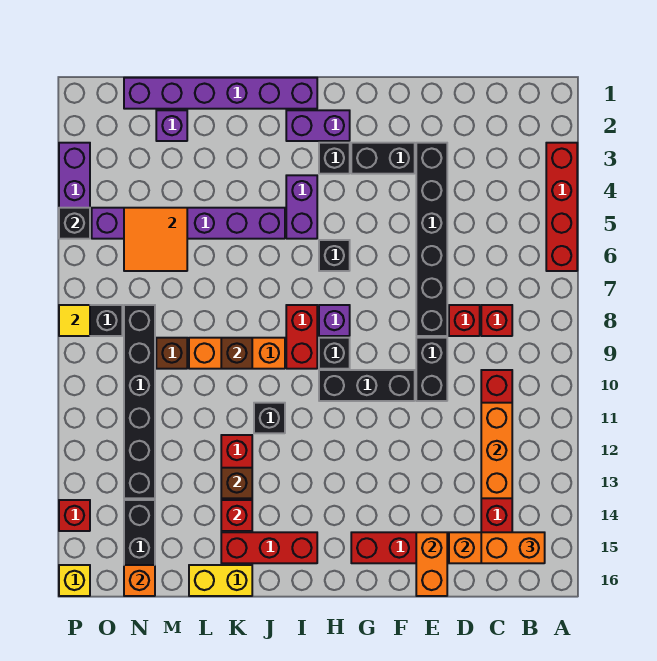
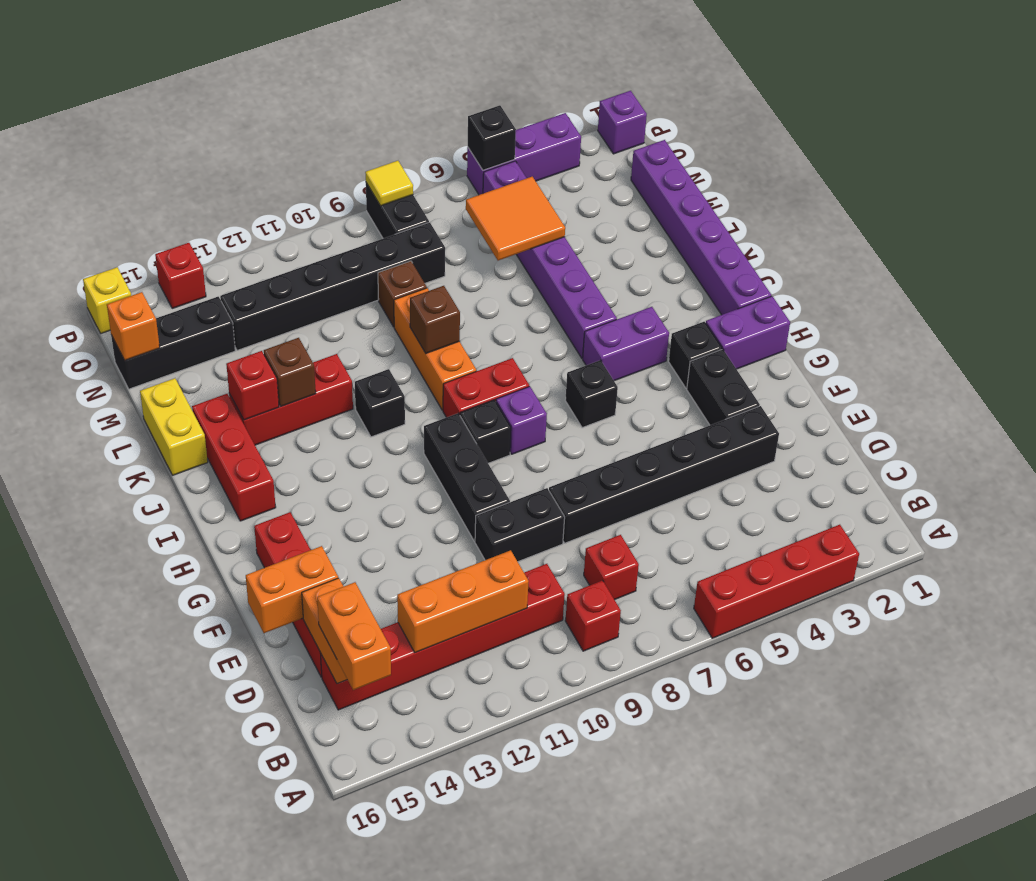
red 1x1 brick [449,305,480,336] -> red 1x1 brick moved to [565,580,621,651]
purple 1x2 brick [286,110,350,141] -> purple 1x2 brick turned to [706,296,790,369]
purple 1x1 brick [156,110,187,141] -> purple 1x1 brick moved to [598,91,647,154]

